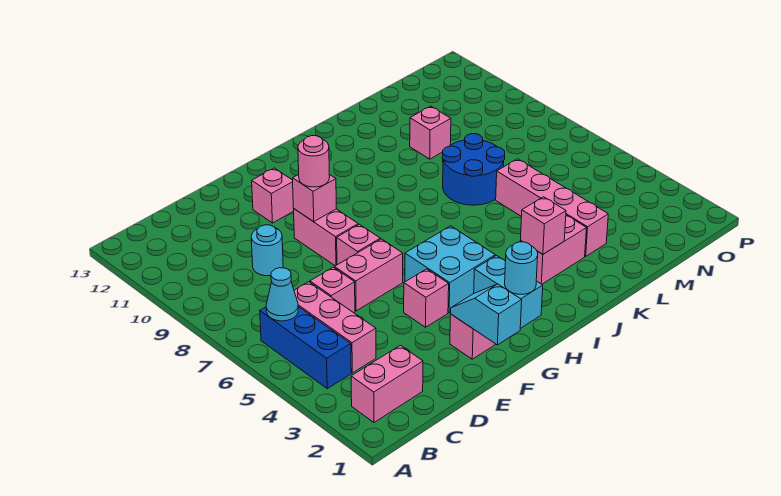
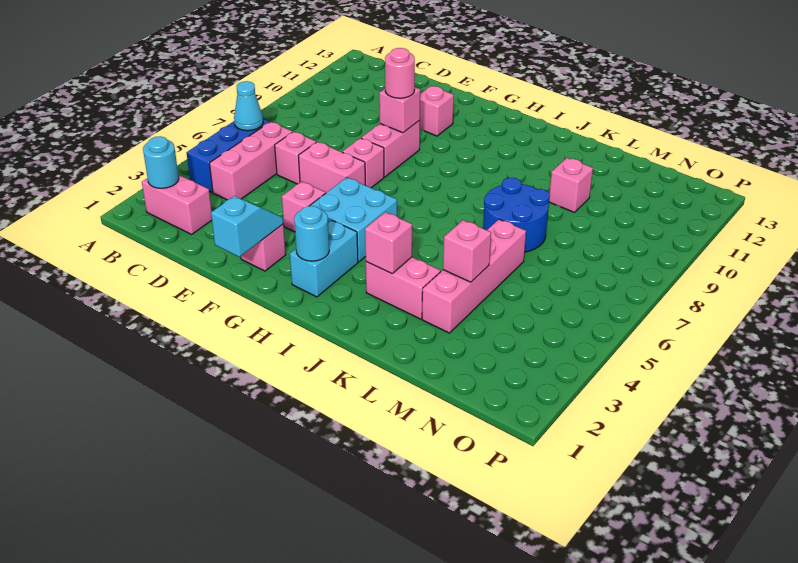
cyan 1x1 round brick [251,225,283,276] -> cyan 1x1 round brick moved to [143,136,179,188]
none -> pink 1x1 brick [443,220,491,282]

